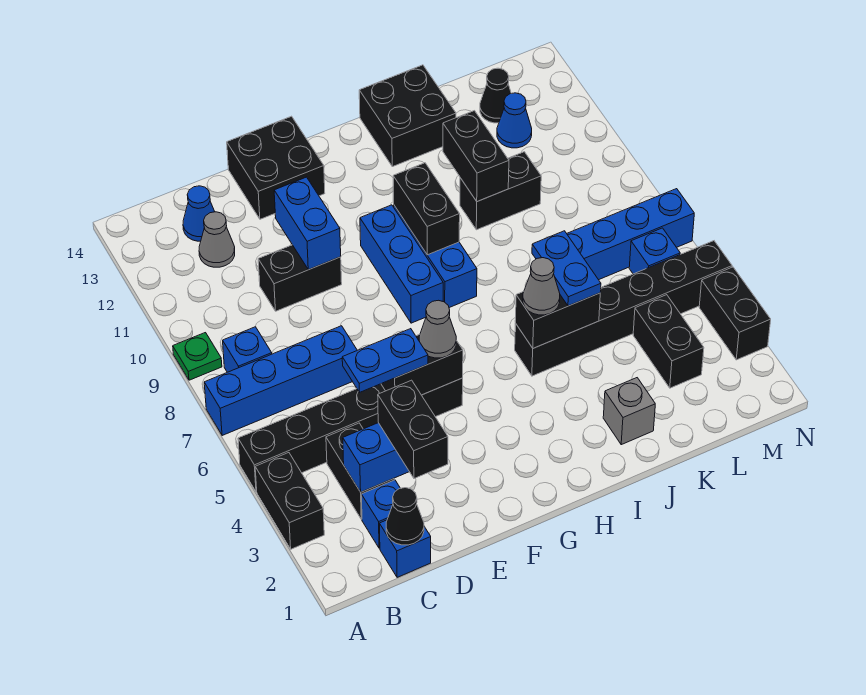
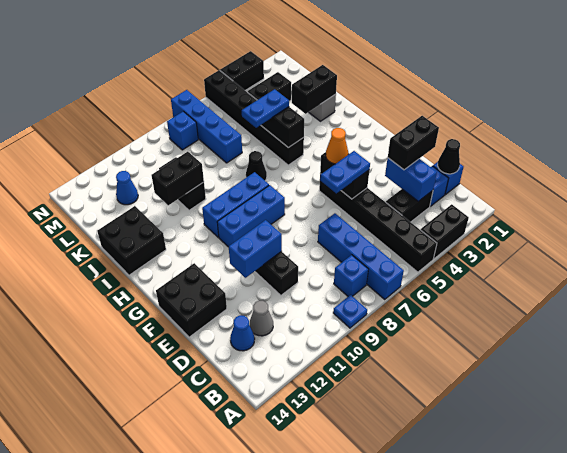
green 1x1 plate [173,333,222,380] -> blue 1x1 plate [333,295,367,328]
blue 1x2 plate [342,329,428,392] -> blue 1x2 plate turned to [320,151,370,193]
grey 1x1 cone [419,300,456,358] -> orange 1x1 cone [326,128,348,164]
black 1x2 brick [393,163,460,255] -> black 1x2 brick moved to [292,65,337,114]
grey 1x1 cone [523,258,560,315] -> none
black 1x1 cone [480,68,511,123] -> black 1x1 cone moved to [246,151,267,181]
blue 1x1 brick [629,228,680,274] -> blue 1x1 brick moved to [167,111,198,150]

